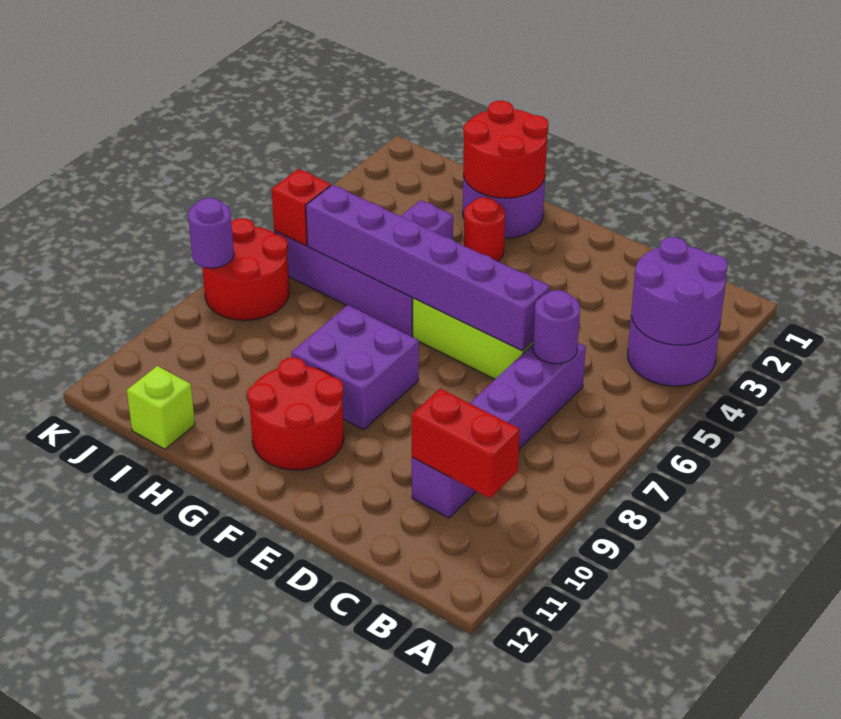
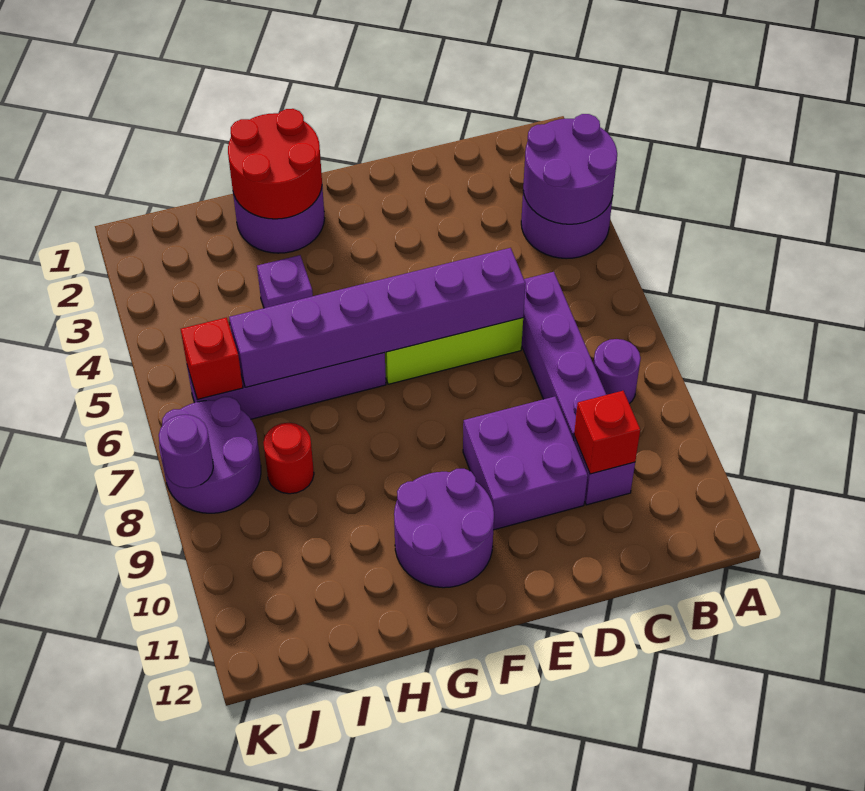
red 1x2 brick [412,389,520,498] -> red 1x1 brick [574,391,640,474]
purple 1x1 round brick [533,290,580,364] -> purple 1x1 round brick moved to [593,339,641,404]
purple 2x2 brick [291,305,419,430] -> purple 2x2 brick moved to [463,397,588,530]
red 2x2 round brick [247,357,344,470] -> purple 2x2 round brick [394,469,494,588]
red 1x1 round brick [464,197,505,261] -> red 1x1 round brick moved to [263,423,314,494]
lime 1x1 brick [127,366,195,449] -> none
red 2x2 round brick [202,218,289,320] -> purple 2x2 round brick [159,397,261,513]

